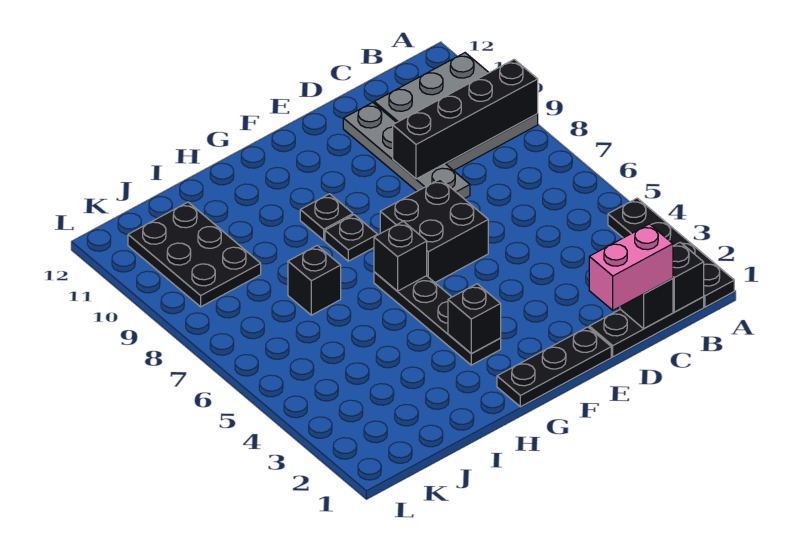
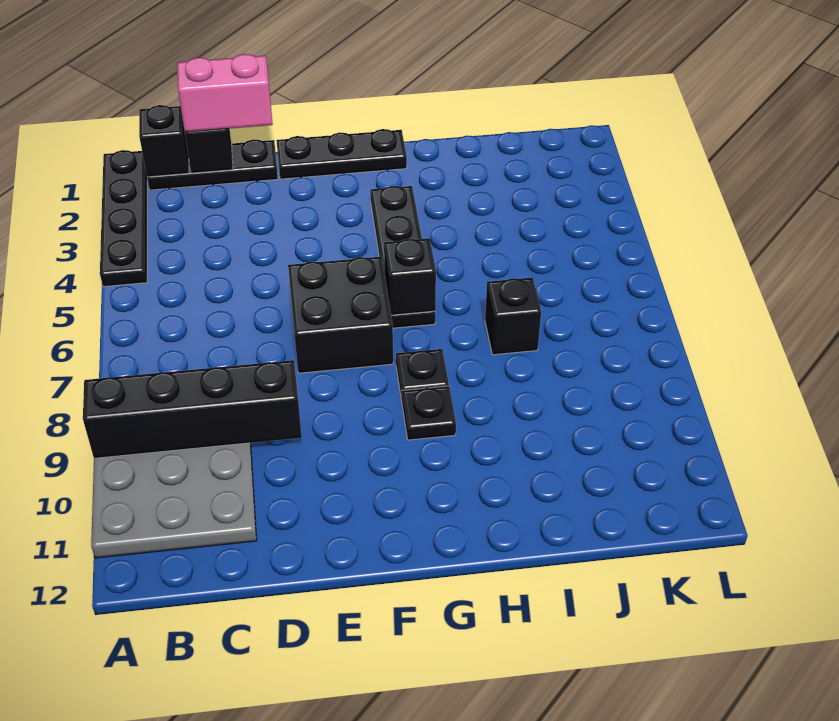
grey 1x4 plate [343,102,470,199] -> none
black 1x1 brick [448,284,501,354] -> none
black 2x3 plate [128,202,261,307] -> none

